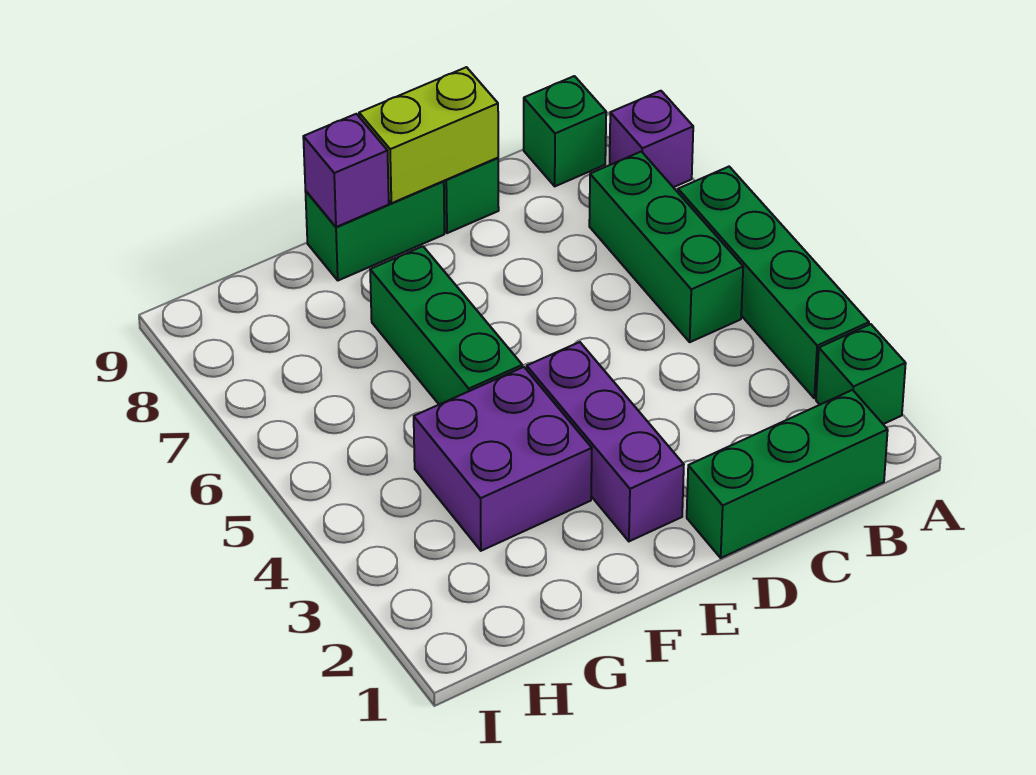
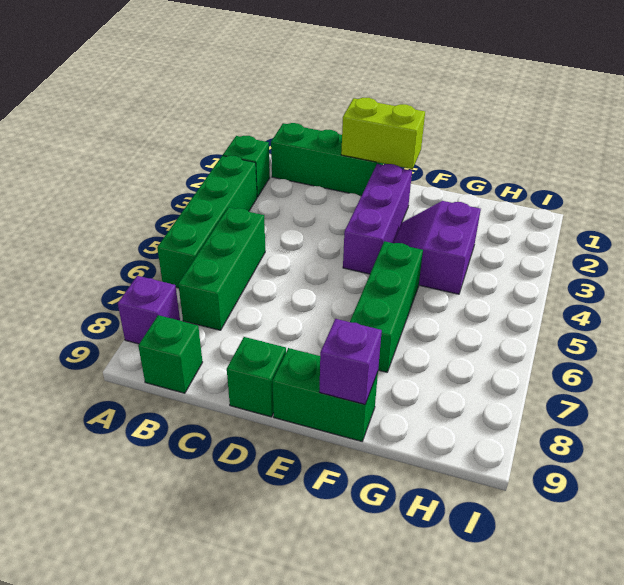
lime 1x2 brick [359,67,498,203] -> lime 1x2 brick moved to [341,98,425,169]
purple 2x2 brick [414,367,592,551] -> purple 2x2 slope [393,201,481,294]

